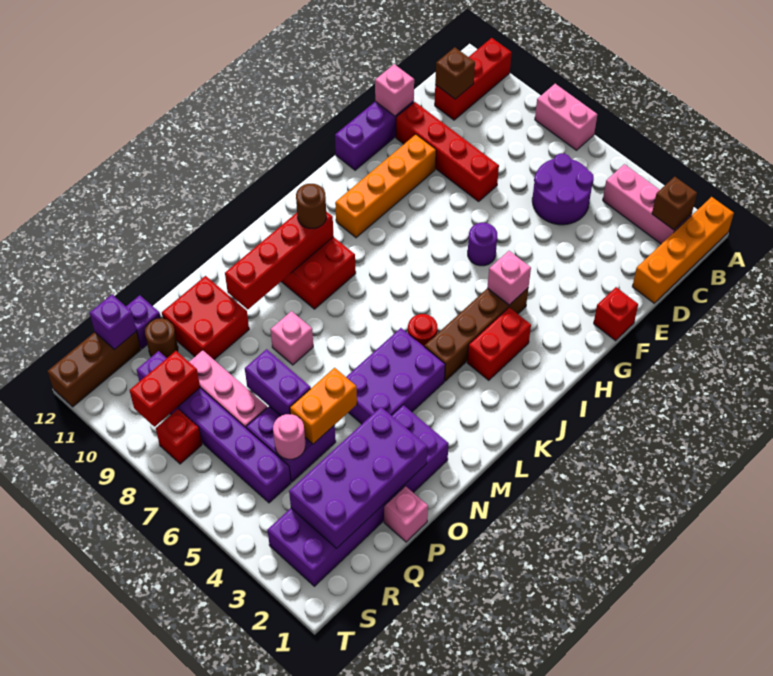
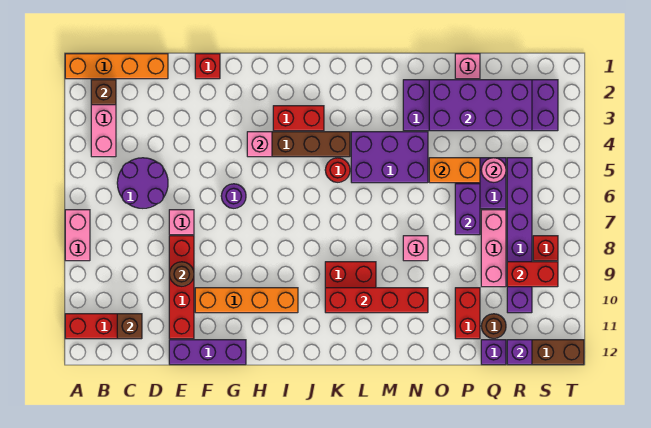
pink 1x1 brick [375,64,414,116] -> pink 1x1 brick moved to [169,210,194,235]
brown 1x1 round brick [296,184,326,228] -> brown 1x1 round brick moved to [169,262,194,286]
red 2x2 brick [162,276,249,359] -> red 1x2 brick [455,288,480,339]

